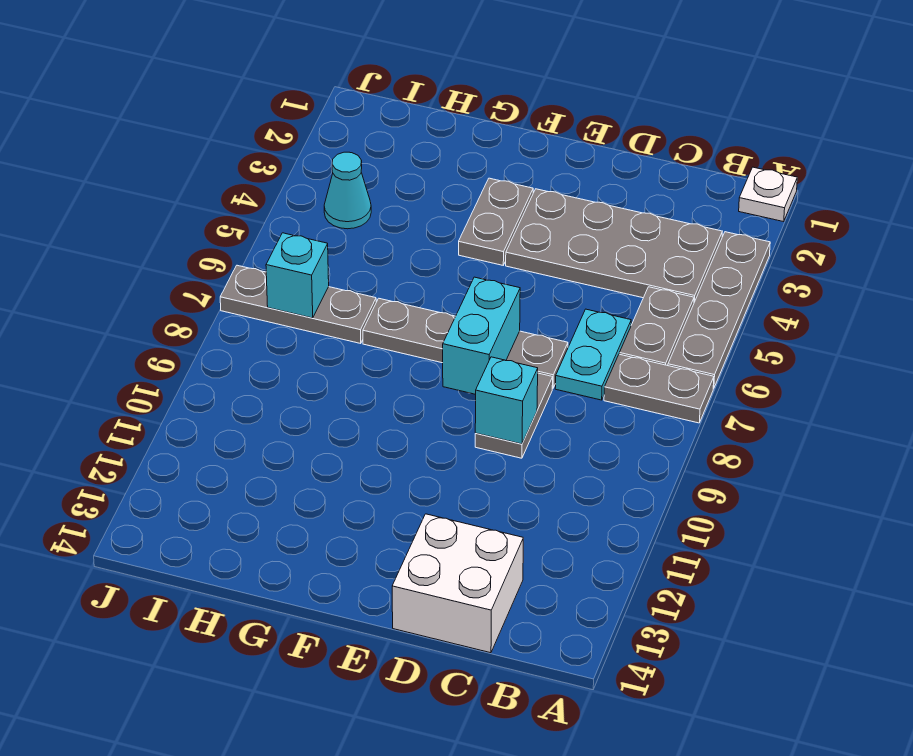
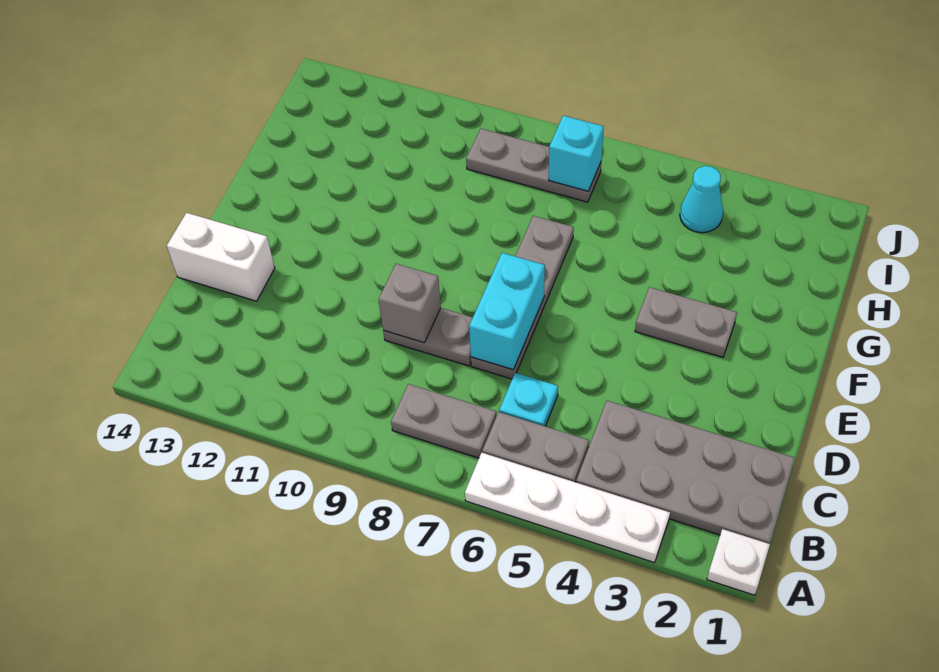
grey 1x4 plate [668,232,770,388] -> white 1x4 plate [465,453,670,563]
grey 1x2 plate [604,354,714,423] -> grey 1x2 plate turned to [391,384,496,458]
grey 2x4 plate [506,189,722,302] -> grey 2x4 plate turned to [576,401,795,544]
cyan 1x2 plate [555,309,631,400] -> cyan 1x1 plate [499,373,558,426]
white 2x2 brick [392,514,523,653] -> white 1x2 brick [167,213,275,301]
cyan 1x1 brick [475,357,538,444] -> grey 1x1 brick [378,264,441,343]
cyan 1x2 brick [443,277,520,394] -> cyan 1x2 brick turned to [469,253,545,370]
grey 1x3 plate [220,265,376,343] -> grey 1x3 plate turned to [466,129,601,202]

